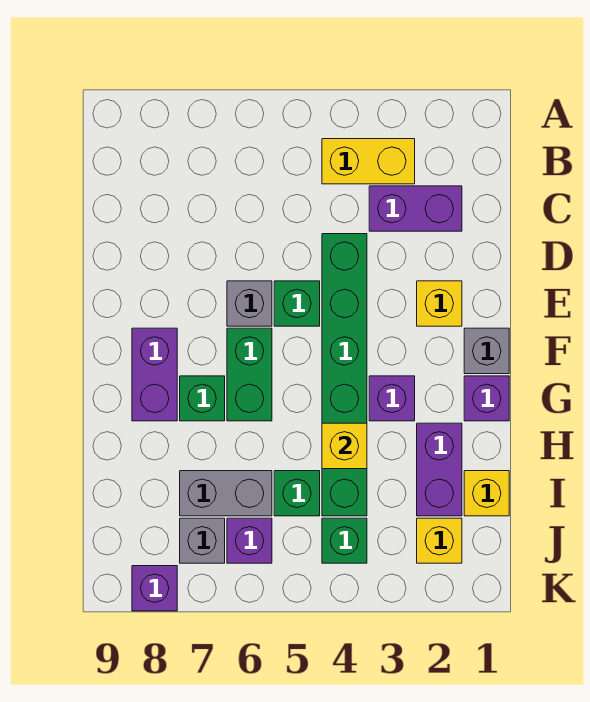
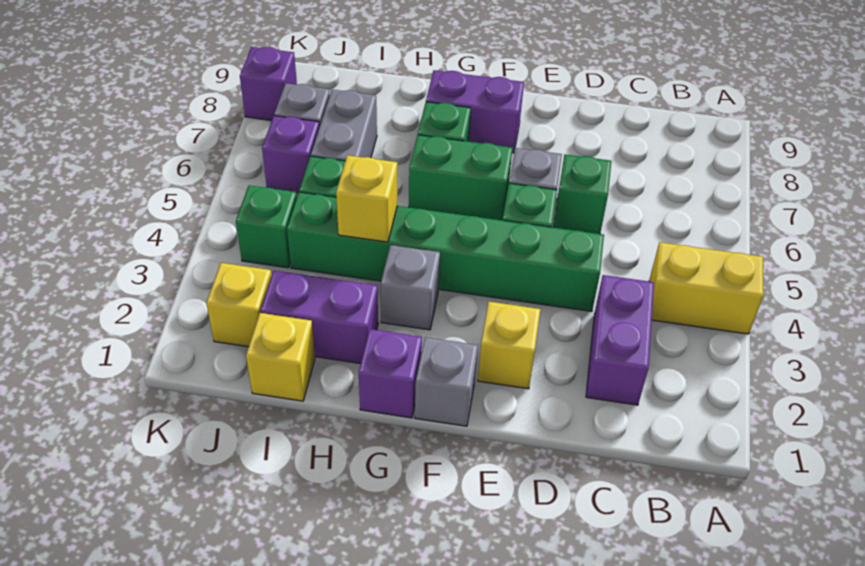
yellow 1x2 brick [322,139,415,184] -> yellow 1x2 brick turned to [649,242,764,334]
none -> green 1x1 brick [554,155,611,234]
purple 1x1 brick [369,376,415,421] -> grey 1x1 brick [381,245,440,330]

